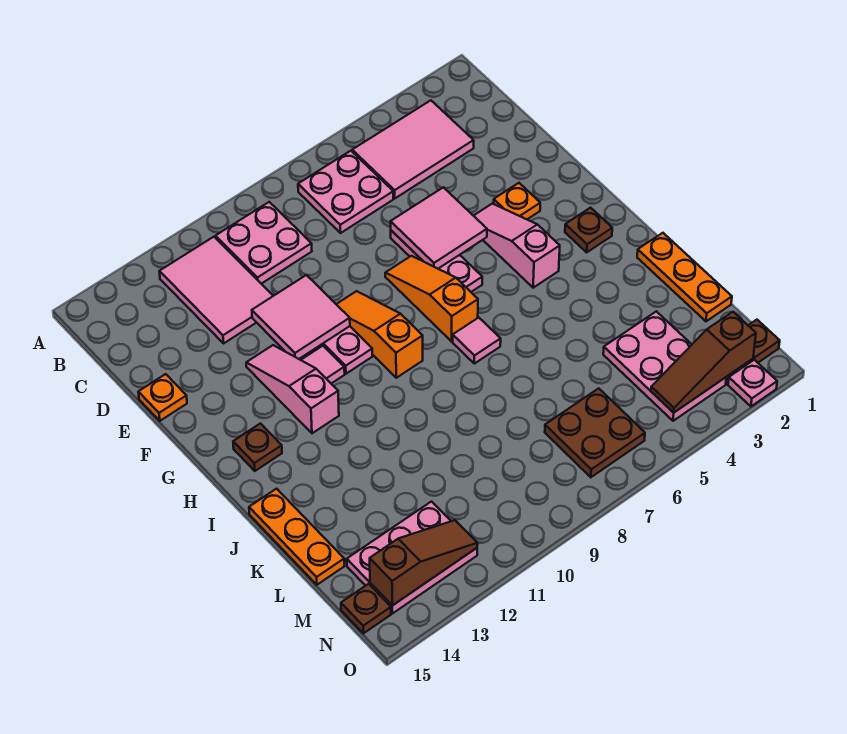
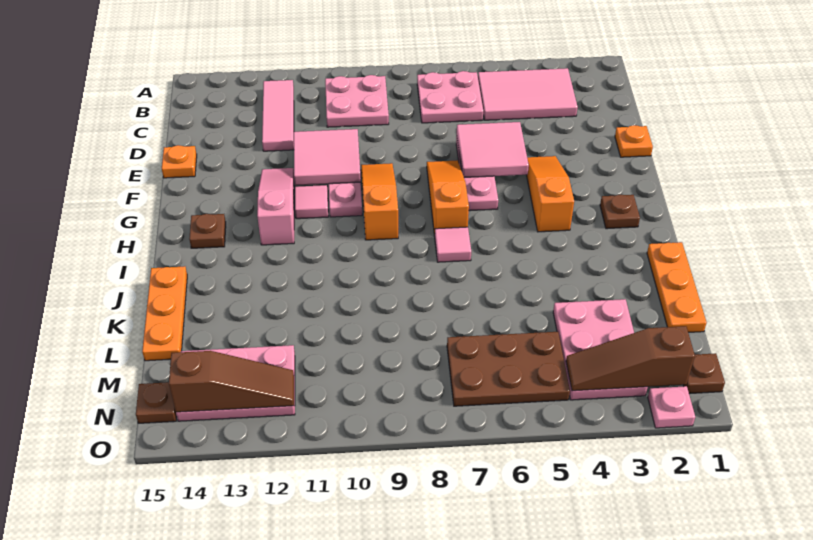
pink 2x3 tile [159,237,273,343] -> pink 1x3 tile [262,80,294,151]
orange 1x1 plate [494,183,540,219] -> orange 1x1 plate moved to [615,125,653,157]
pink 1x3 slope [474,204,560,288] -> orange 1x3 slope [527,156,574,232]
brown 2x2 plate [545,388,645,477] -> brown 2x3 plate [447,332,570,406]

